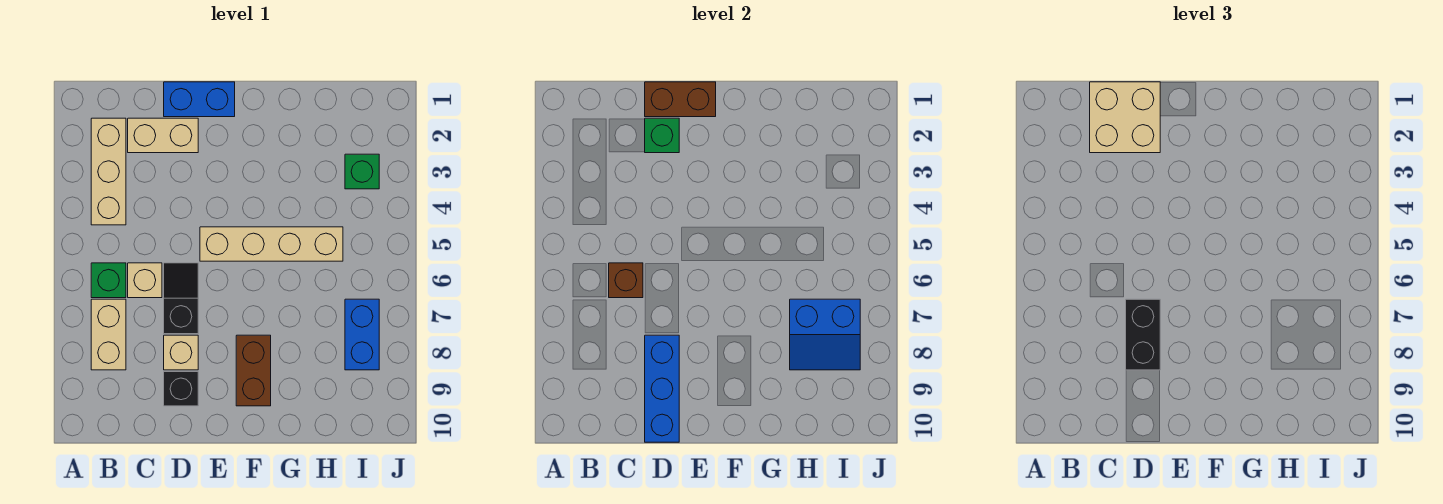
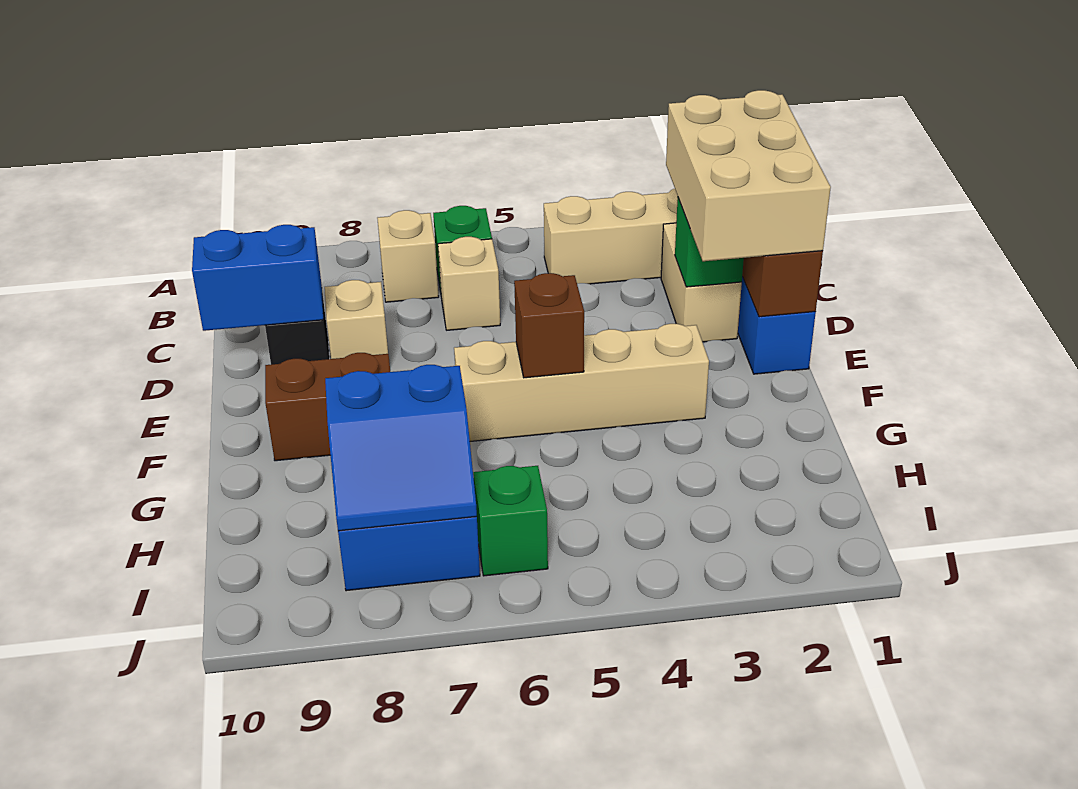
tan 1x2 brick [91,299,126,370] -> tan 1x1 brick [377,210,439,302]
tan 2x2 brick [1090,82,1160,153] -> tan 2x3 brick [666,90,831,261]
brown 1x1 brick [609,263,643,298] -> brown 1x1 brick moved to [514,273,584,378]
black 1x2 slope [164,263,198,334] -> none
black 1x2 brick [1126,299,1160,370] -> none
blue 1x3 brick [645,335,679,442] -> blue 1x2 brick [192,225,323,331]
tan 1x4 brick [200,227,343,261] -> tan 1x4 brick turned to [454,324,709,441]
blue 2x2 slope [790,299,860,370] -> blue 2x2 slope turned to [325,365,477,531]
green 1x1 brick [345,154,379,189] -> green 1x1 brick moved to [473,466,548,576]

